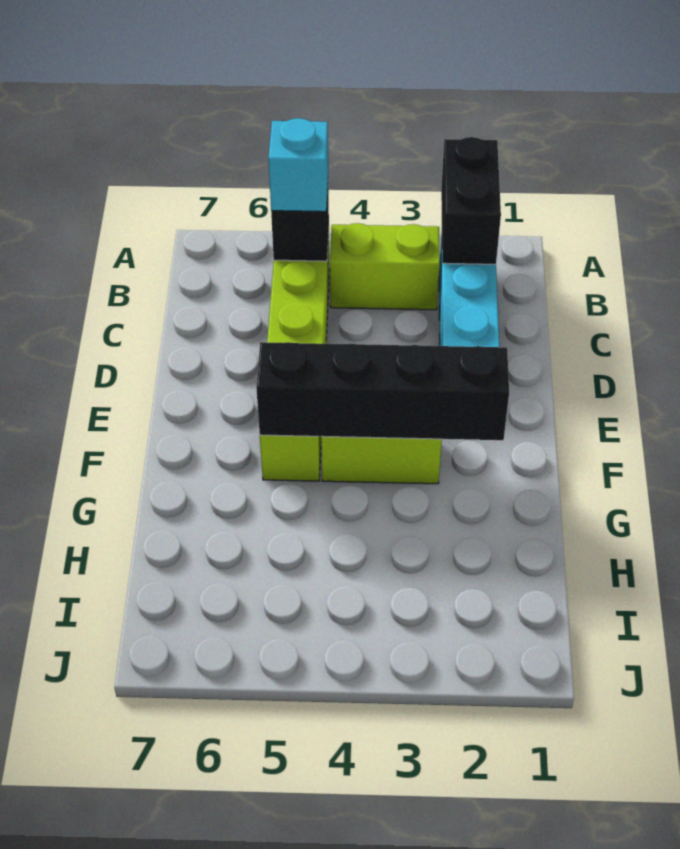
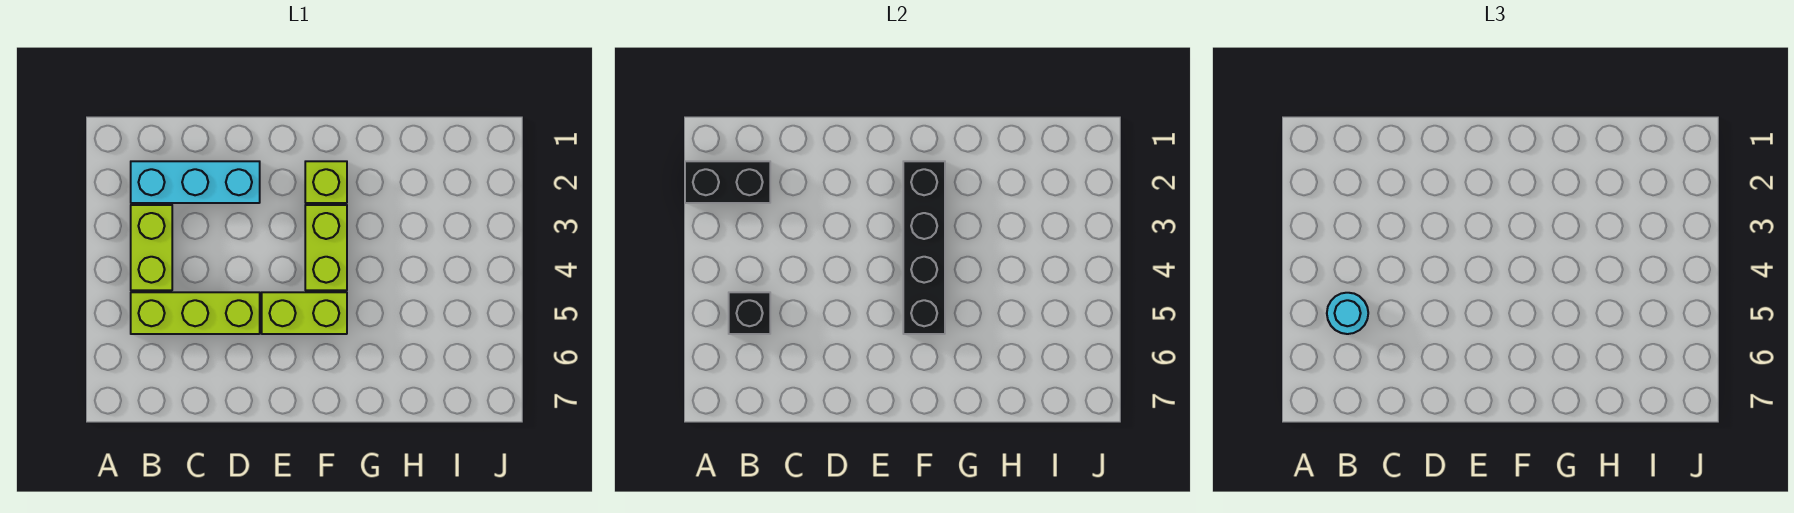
cyan 1x1 brick [268,118,328,212] -> cyan 1x1 round brick [1327,293,1368,334]
none -> lime 1x1 brick [305,161,347,203]

